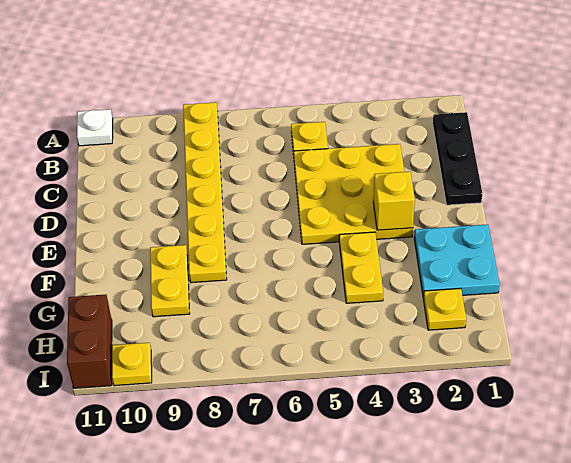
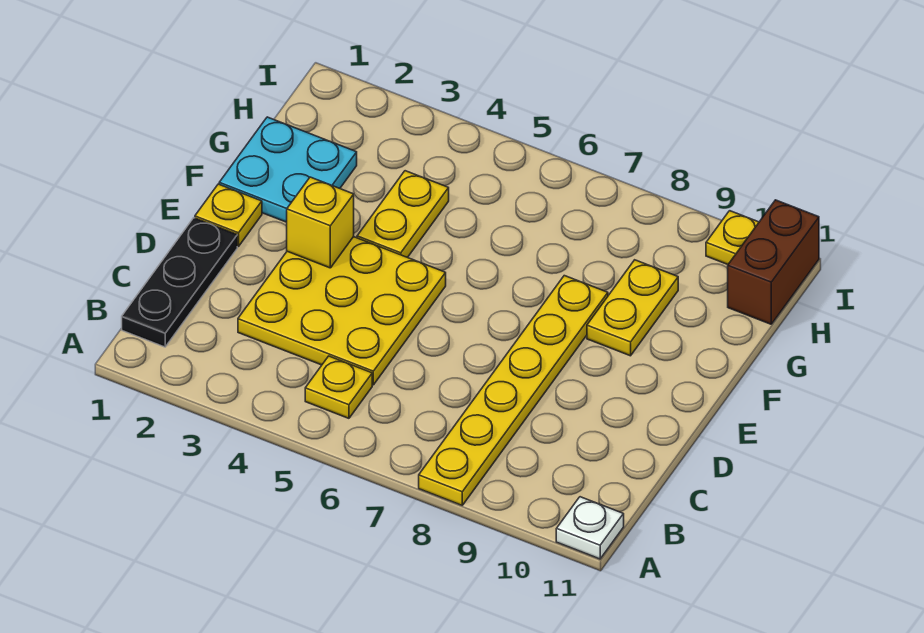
yellow 1x1 plate [423,288,466,330] -> yellow 1x1 plate moved to [195,184,262,247]

